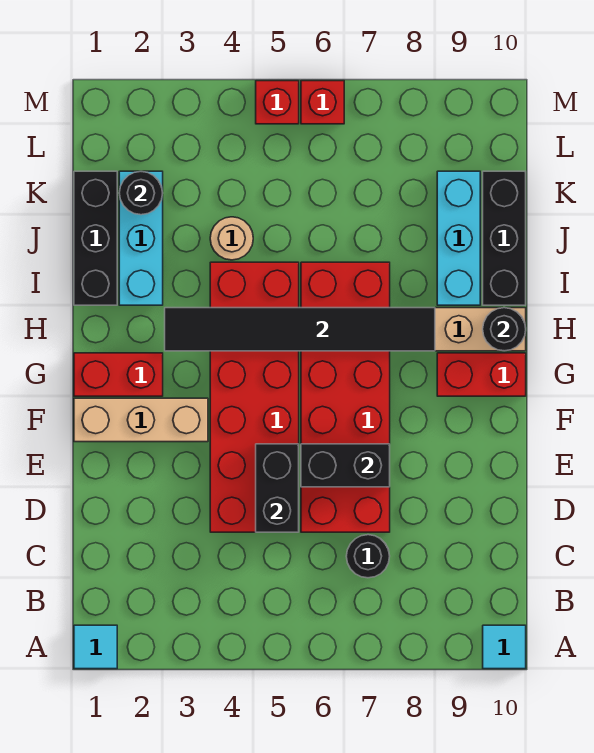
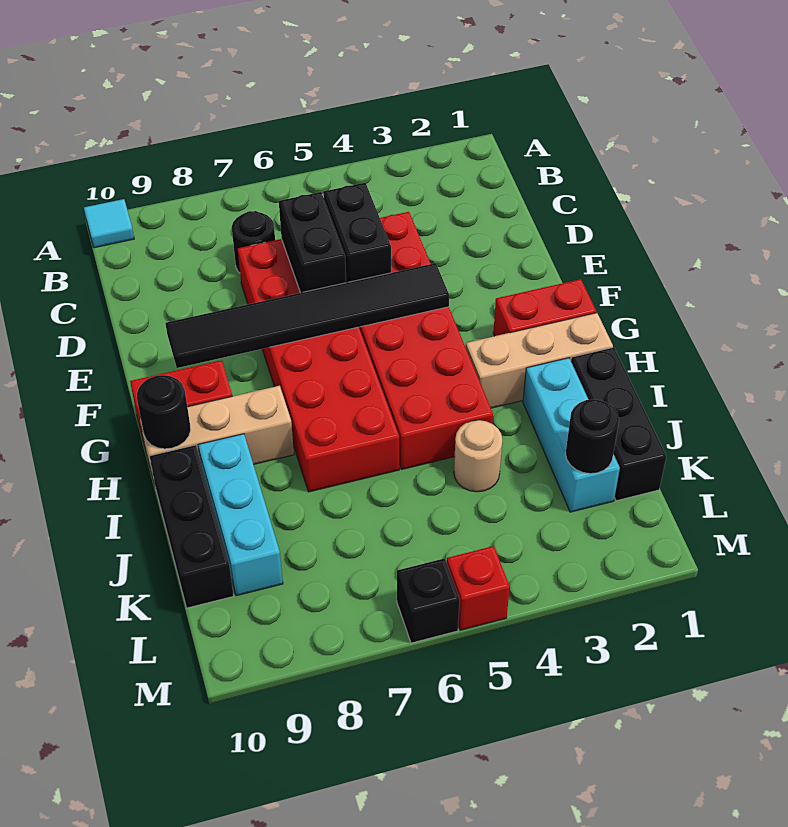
cyan 1x1 tile [74,625,117,669] -> none
black 1x2 brick [301,444,390,487] -> black 1x2 brick turned to [279,192,346,293]
tan 1x3 brick [74,398,208,442] -> tan 1x3 brick moved to [466,313,613,408]
black 1x6 tile [165,308,435,351] -> black 1x6 tile moved to [165,263,449,368]
red 1x1 brick [301,81,344,124] -> black 1x1 brick [397,559,460,643]

